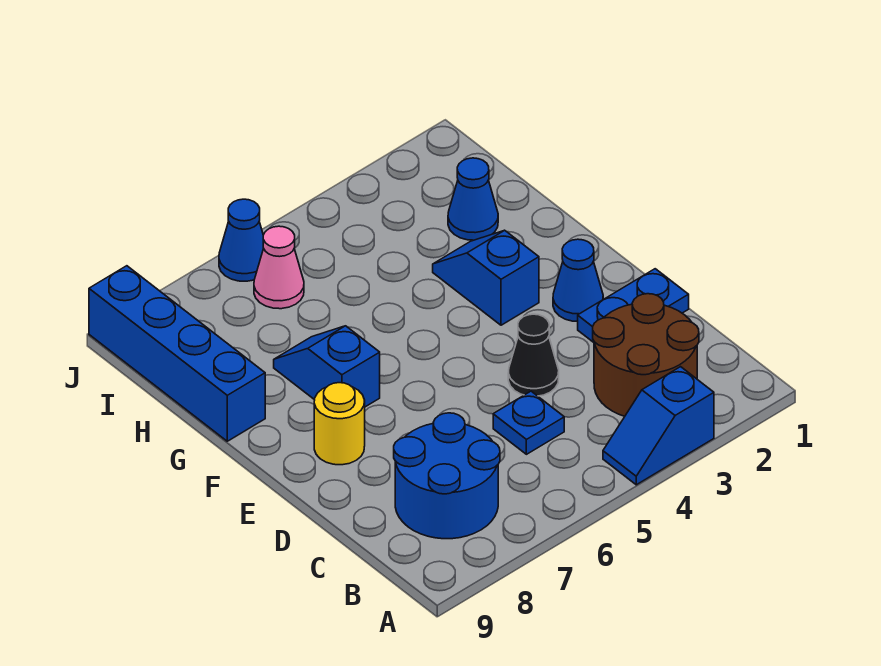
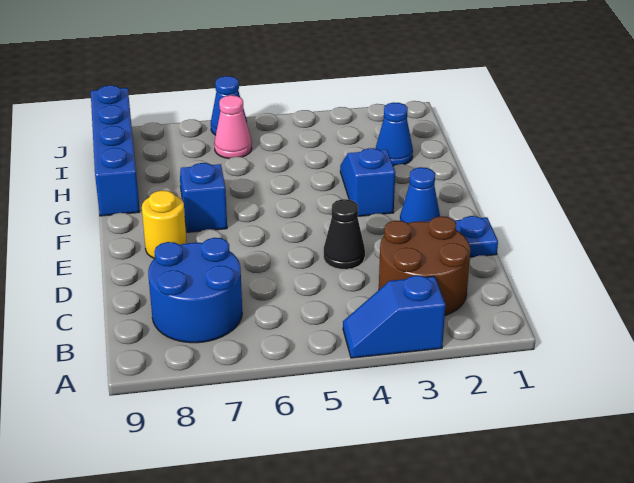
blue 1x1 plate [493,391,564,454] -> none

